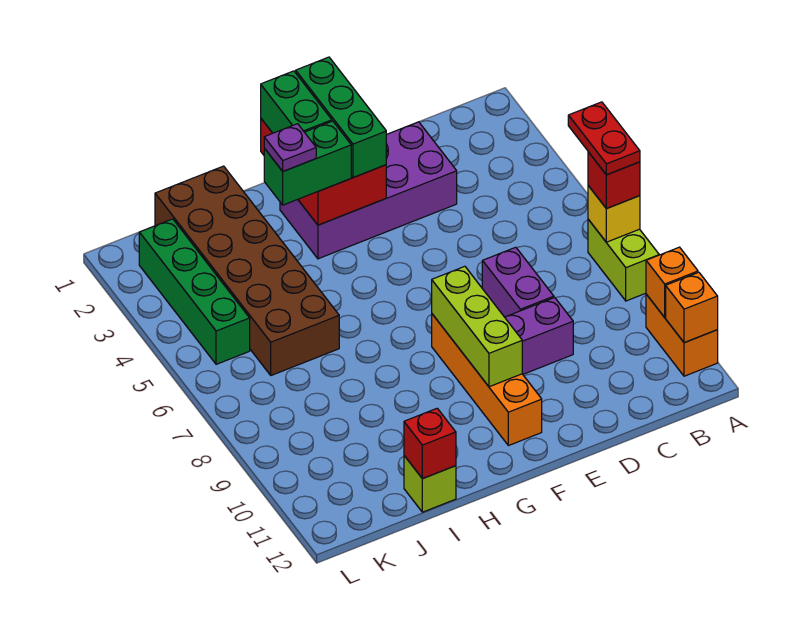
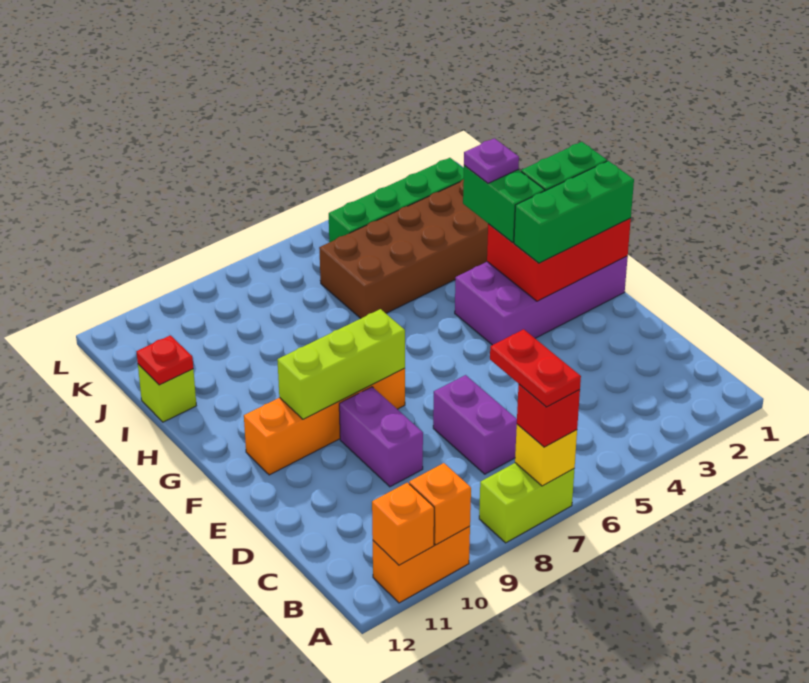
red 1x2 plate [568,102,640,175] -> red 1x2 plate turned to [490,329,581,407]
purple 2x4 brick [280,122,457,259] -> purple 2x4 brick turned to [455,256,628,345]
purple 1x2 brick [482,247,554,317] -> purple 1x2 brick turned to [433,375,517,474]
red 1x1 brick [404,408,456,479] -> red 1x1 plate [136,335,193,385]

